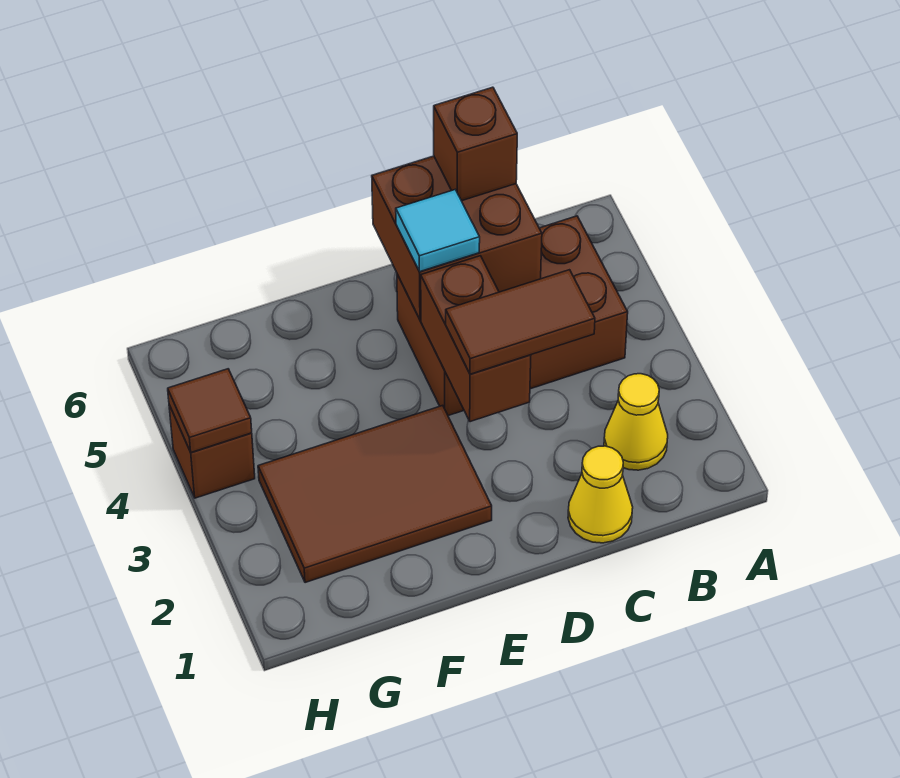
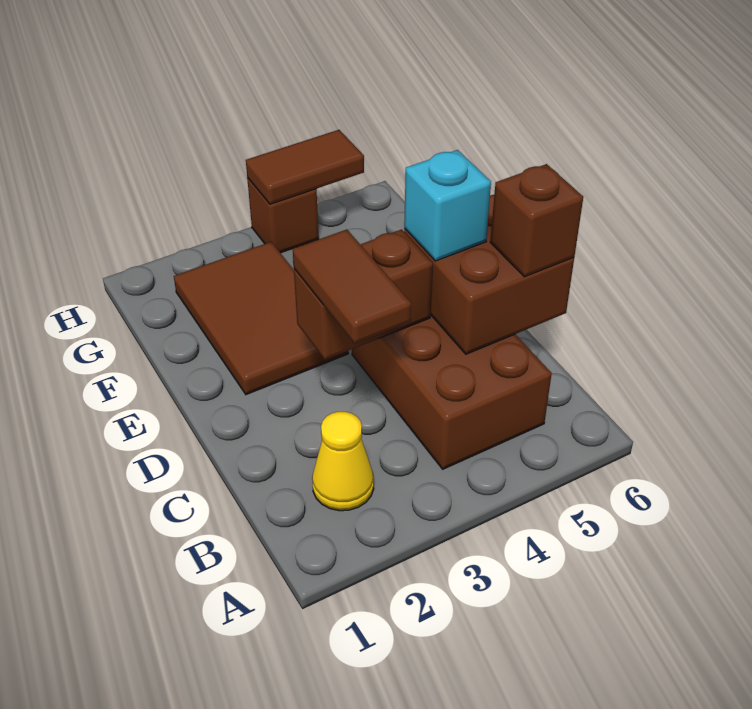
yellow 1x1 cone [568,446,633,543] -> none
cyan 1x1 tile [396,190,480,272] -> cyan 1x1 brick [404,150,491,261]
brown 1x1 tile [168,369,252,452] -> brown 1x2 tile [246,130,364,204]

